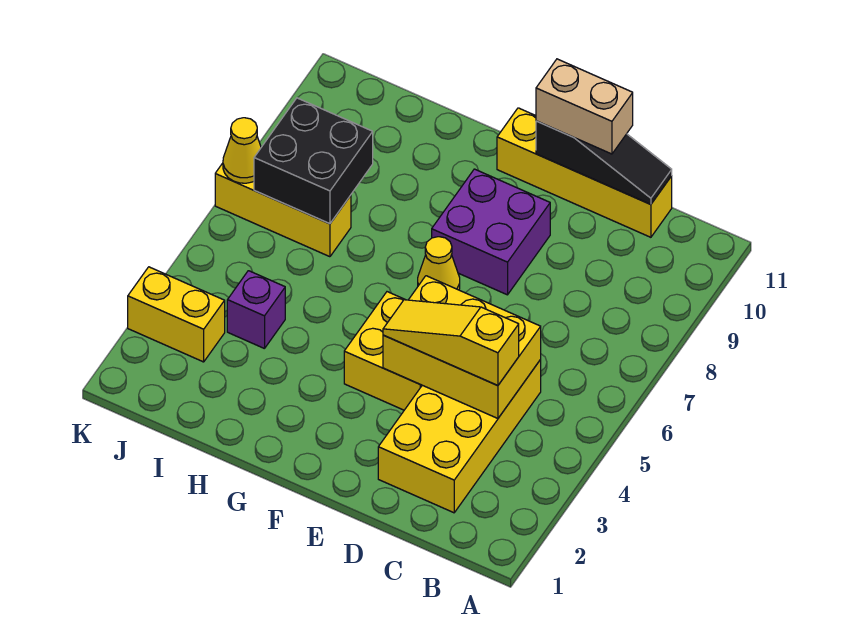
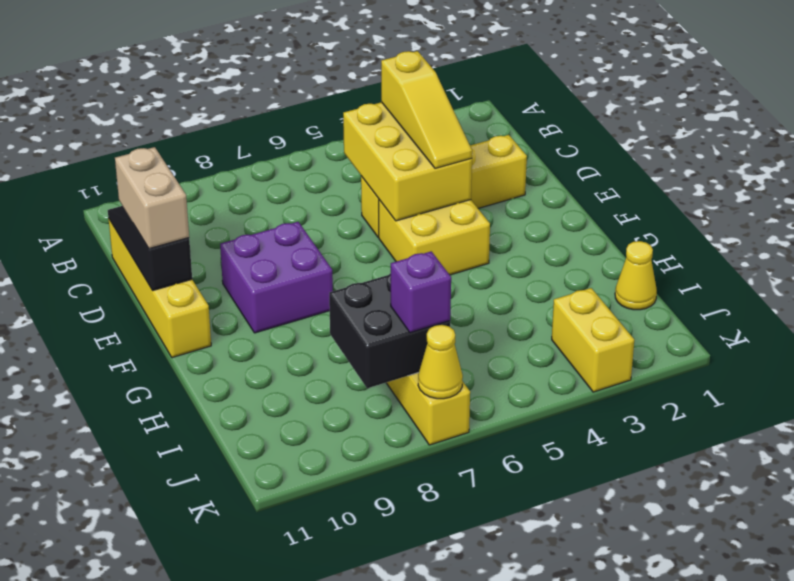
yellow 2x4 brick [378,360,541,513] -> yellow 1x4 brick [361,135,527,237]
yellow 1x1 cone [418,237,460,290] -> yellow 1x1 cone moved to [615,241,657,310]
purple 1x1 brick [227,271,285,349] -> purple 1x1 brick moved to [391,251,451,333]

